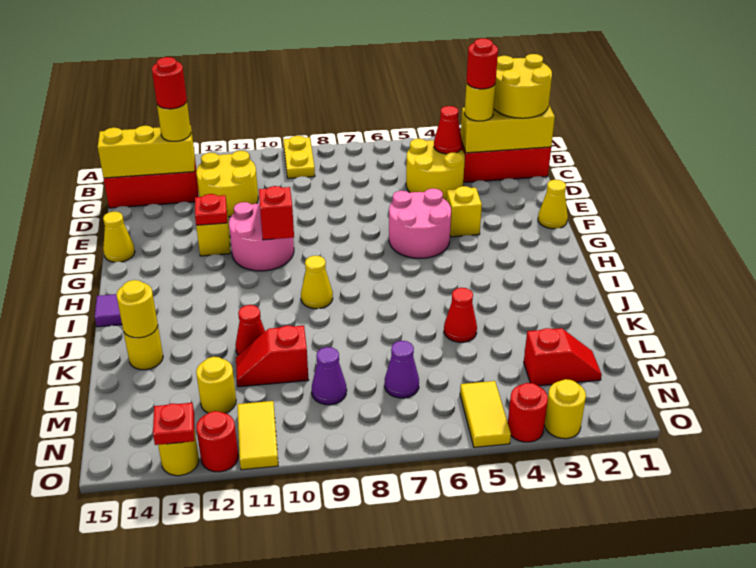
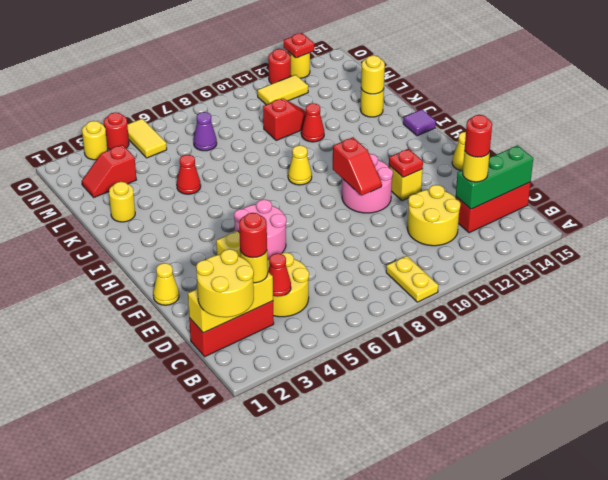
yellow 1x3 brick [98,125,195,178] -> green 1x3 brick [456,145,533,209]
purple 1x1 cone [312,347,347,405] -> none
yellow 1x1 round brick [196,357,236,413] -> yellow 1x1 round brick moved to [109,182,135,222]
yellow 1x2 tile [237,401,278,470] -> yellow 1x2 tile turned to [257,75,308,105]

